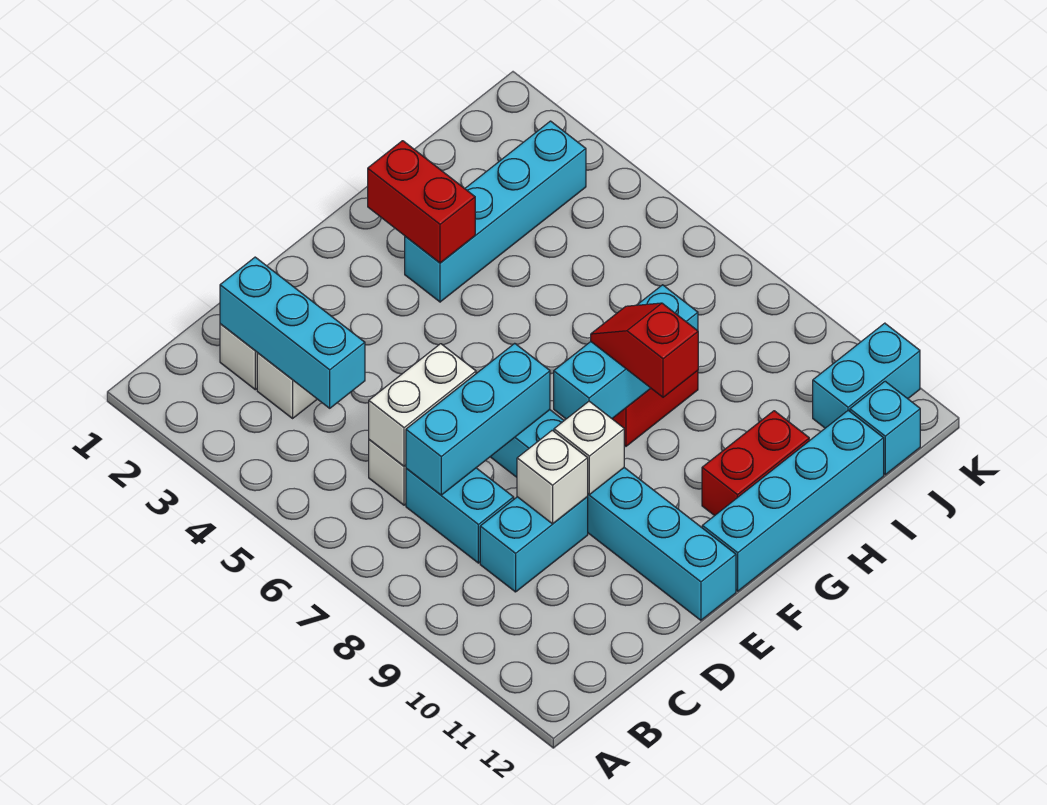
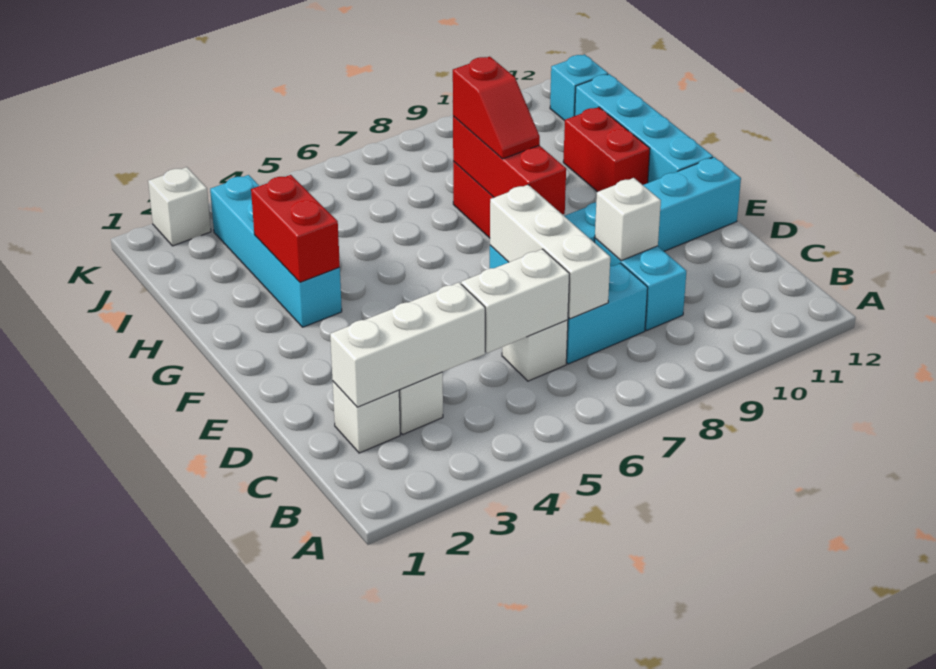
cyan 1x3 brick [220,257,365,408] -> white 1x3 brick [330,282,485,407]
white 1x2 brick [369,344,476,466] -> white 1x2 brick turned to [461,249,570,353]
cyan 1x3 brick [406,343,550,495] -> white 1x3 brick [490,185,610,319]
white 1x1 brick [554,401,624,495] -> white 1x1 brick moved to [148,167,211,246]
cyan 1x3 brick [554,285,698,419] -> red 1x3 brick [453,116,566,215]
red 1x2 brick [368,141,475,263] -> red 1x2 brick turned to [251,175,340,282]
red 1x2 slope [591,303,698,397] -> red 1x2 slope turned to [453,57,540,159]
cyan 1x2 brick [813,323,920,428] -> none

